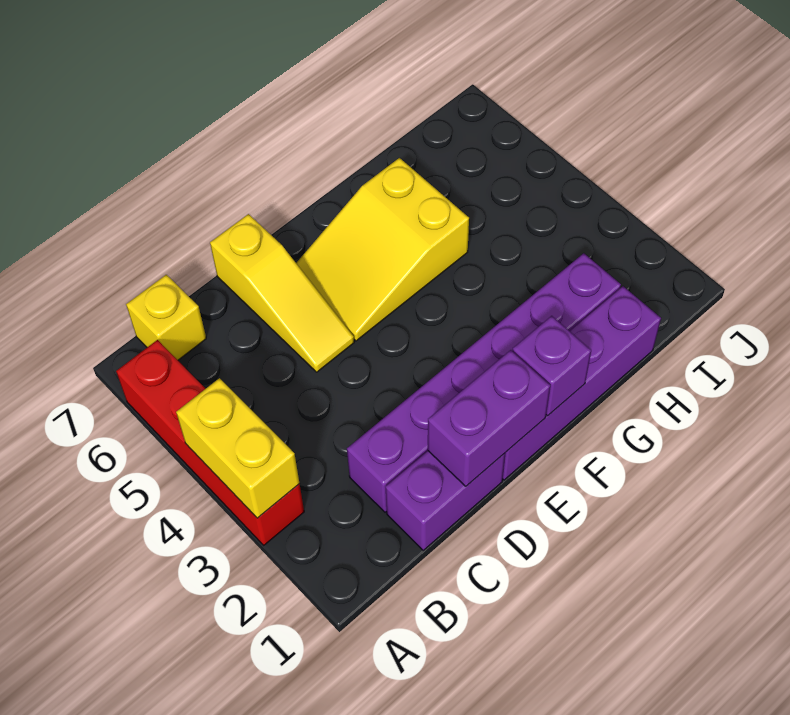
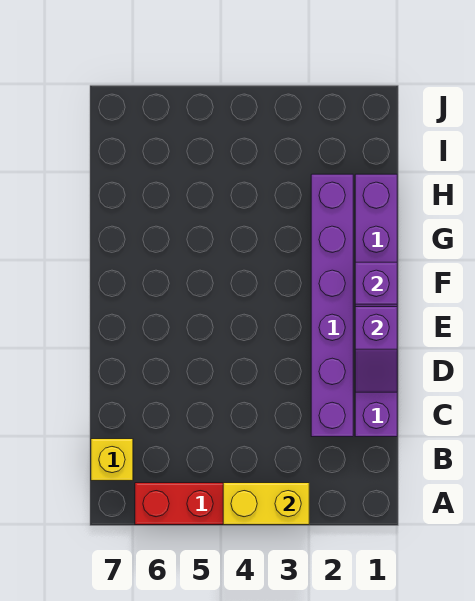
purple 1x2 brick [428,350,550,486] -> purple 1x2 slope [355,307,397,392]
yellow 1x3 slope [210,214,354,372] -> none
yellow 2x3 slope [296,158,469,341] -> none

